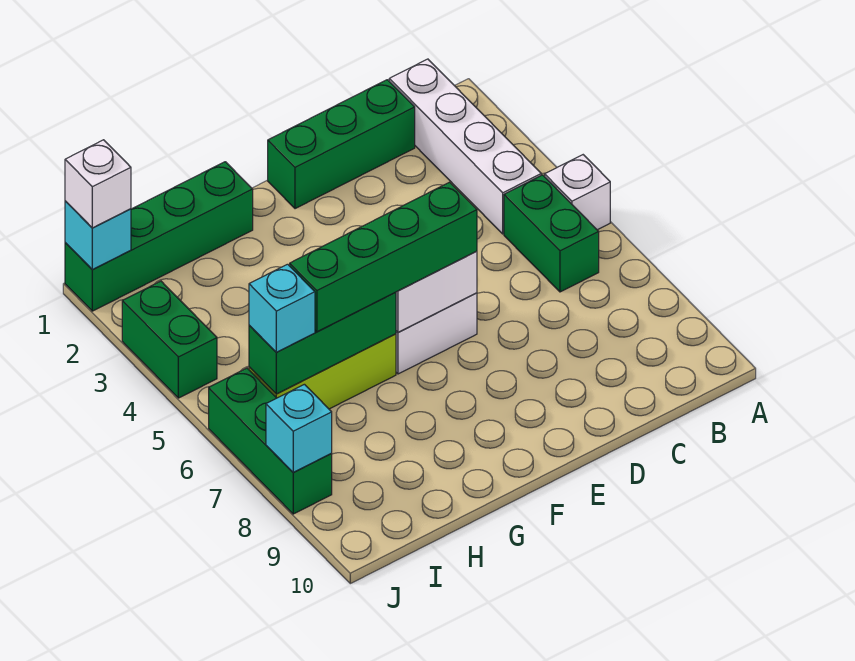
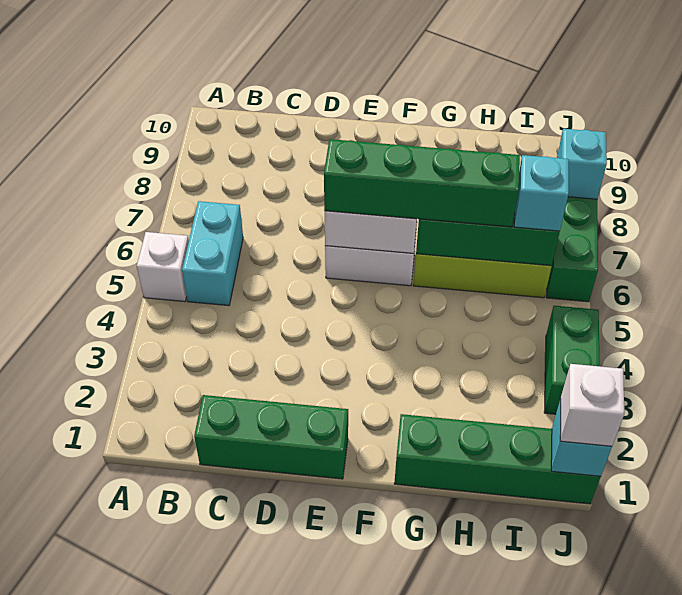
white 1x4 brick [389,59,541,234] -> none
green 1x2 brick [504,175,599,292] -> cyan 1x2 brick [182,201,243,306]

